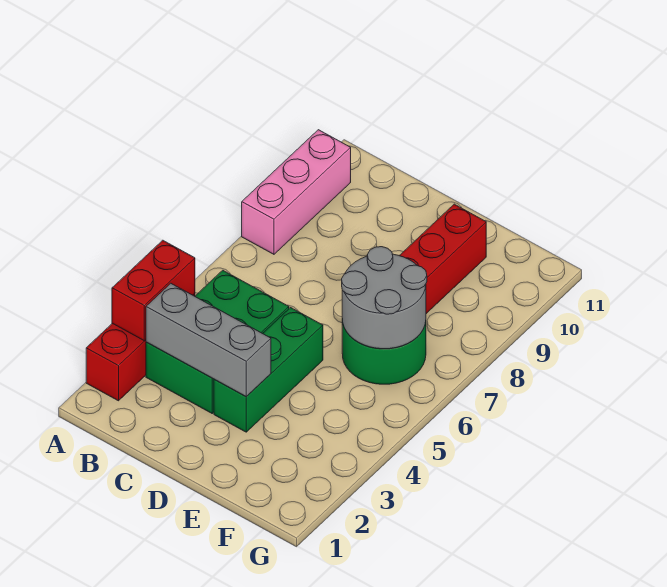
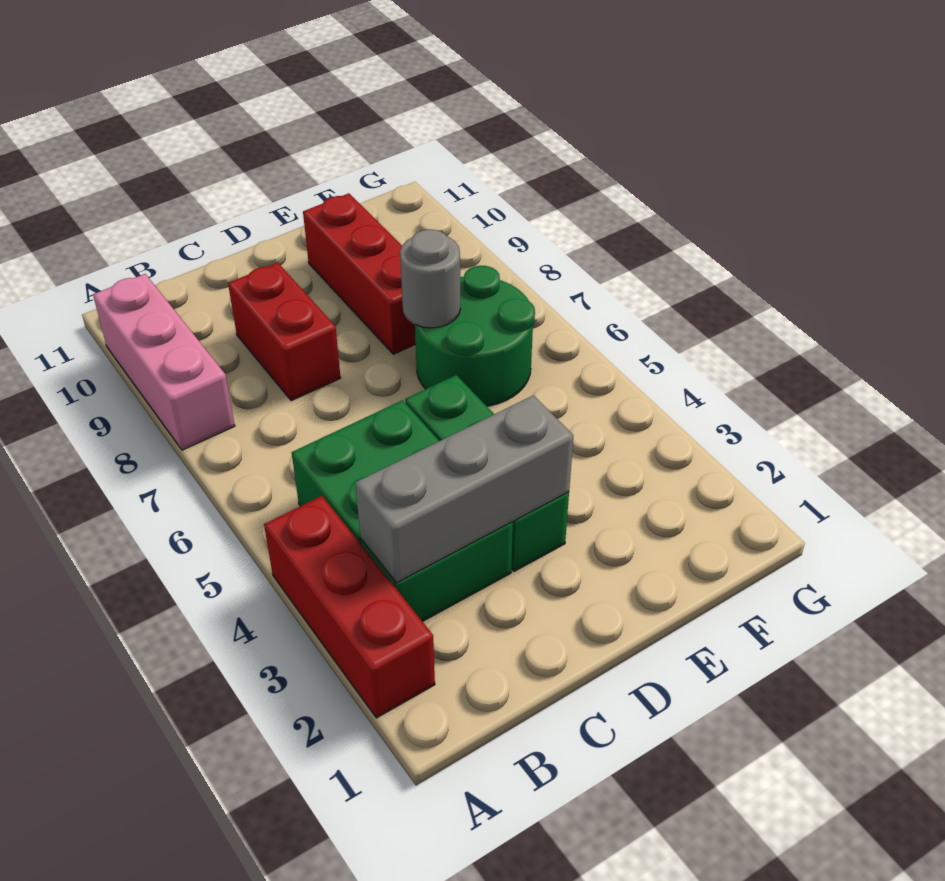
red 1x2 brick [112,240,195,341] -> red 1x2 brick moved to [228,263,341,401]
grey 2x2 round brick [342,247,427,349] -> grey 1x1 round brick [400,230,461,328]

